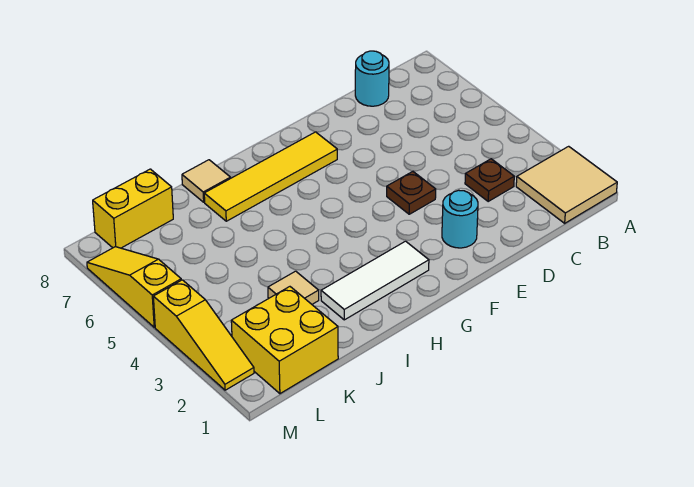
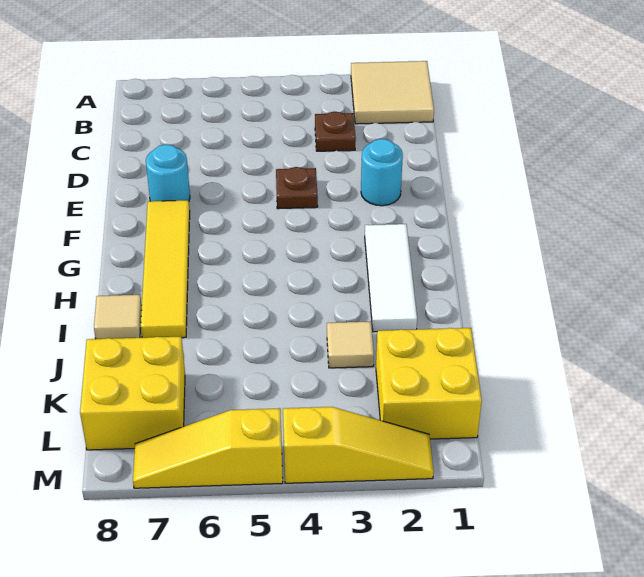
cyan 1x1 round brick [355,51,389,106] -> cyan 1x1 round brick moved to [146,144,190,201]
yellow 1x2 brick [93,169,173,248] -> yellow 2x2 brick [80,337,185,450]

